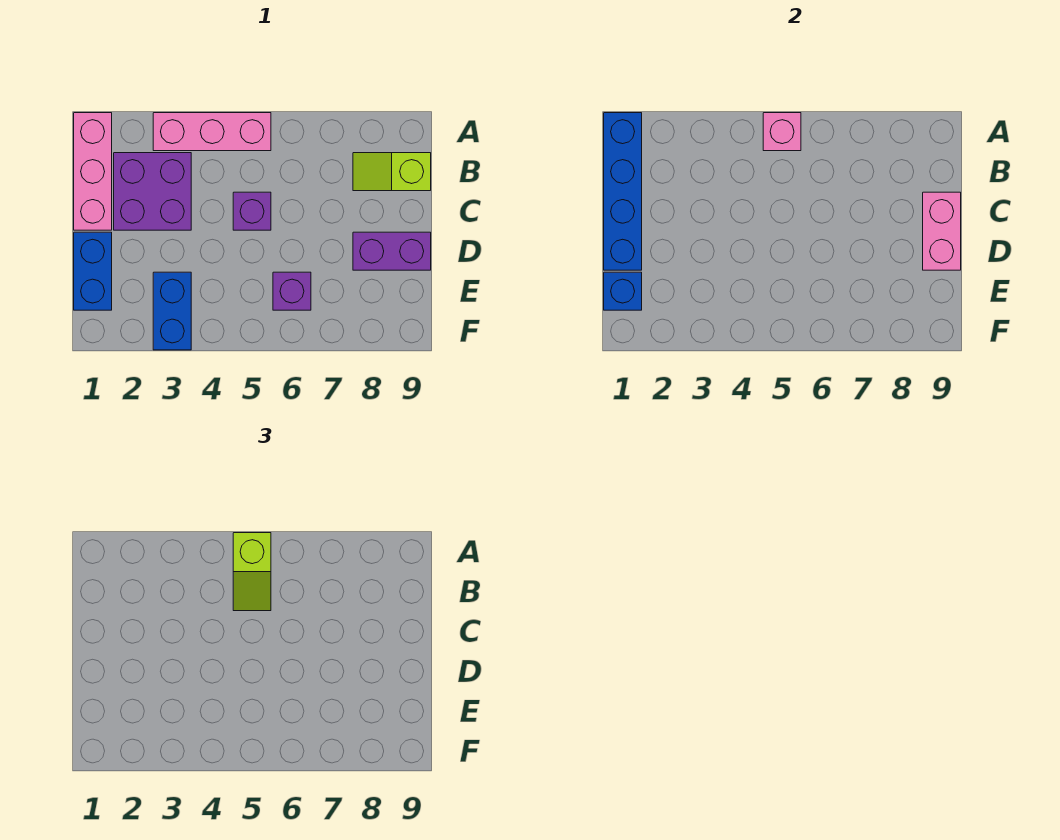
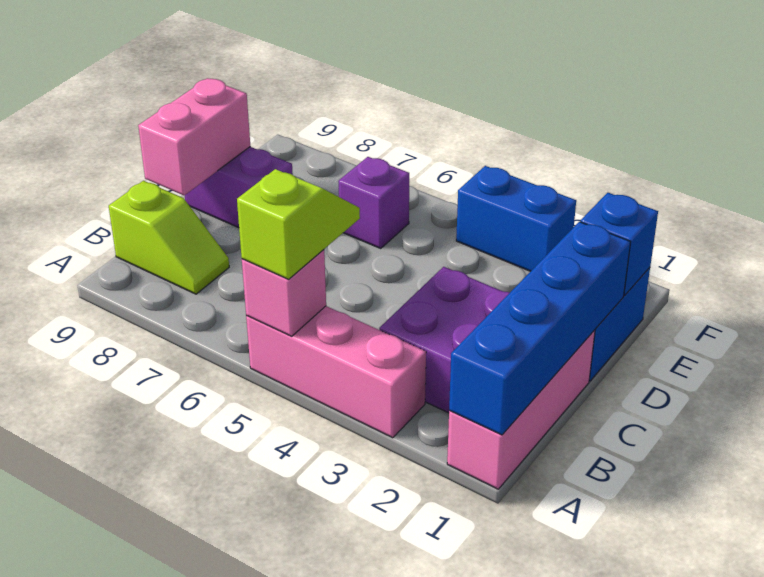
purple 1x1 brick [233,192,271,230] -> none
blue 1x2 brick [153,272,191,350] -> blue 1x2 brick turned to [456,166,576,271]

